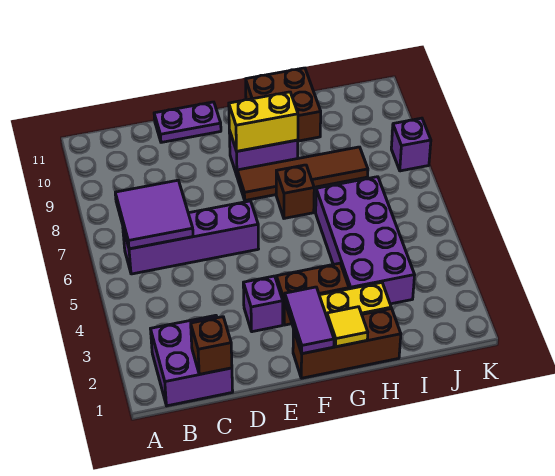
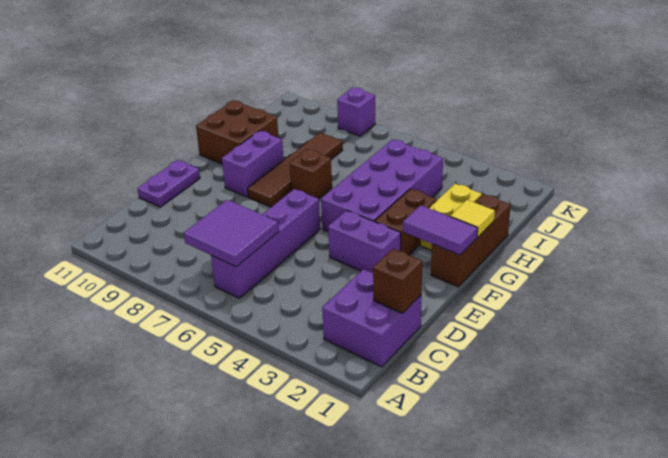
purple 1x1 brick [243,276,283,332] -> purple 1x2 brick [328,210,401,273]
yellow 1x2 brick [229,92,298,151] -> none
purple 2x4 brick [316,177,415,304] -> purple 2x4 brick turned to [321,140,443,231]

